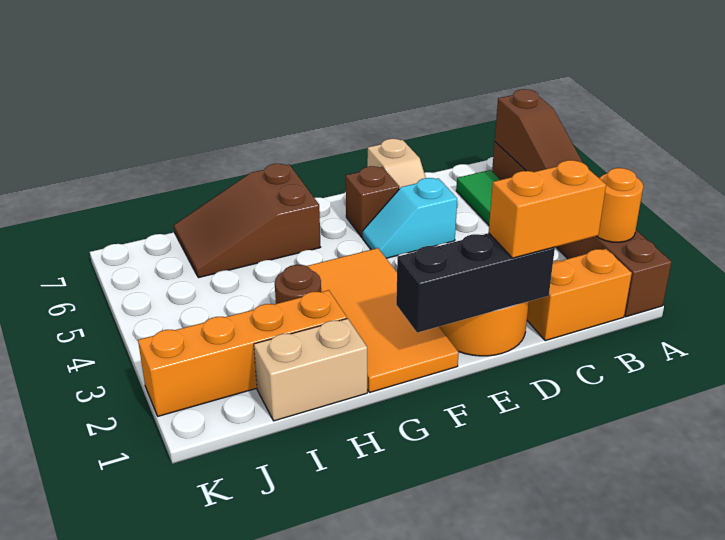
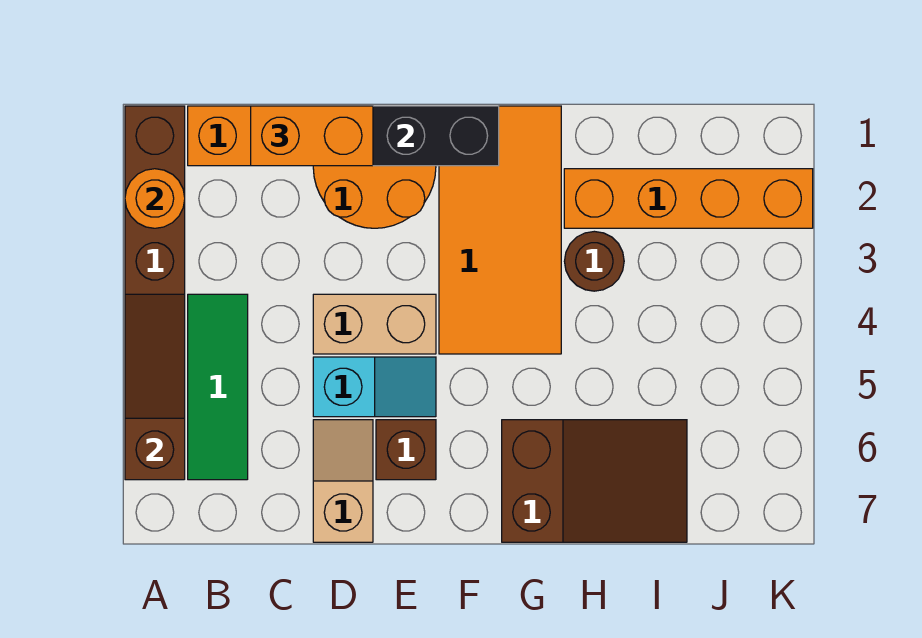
tan 1x2 brick [254,319,367,421] -> tan 1x2 brick moved to [313,294,436,354]

